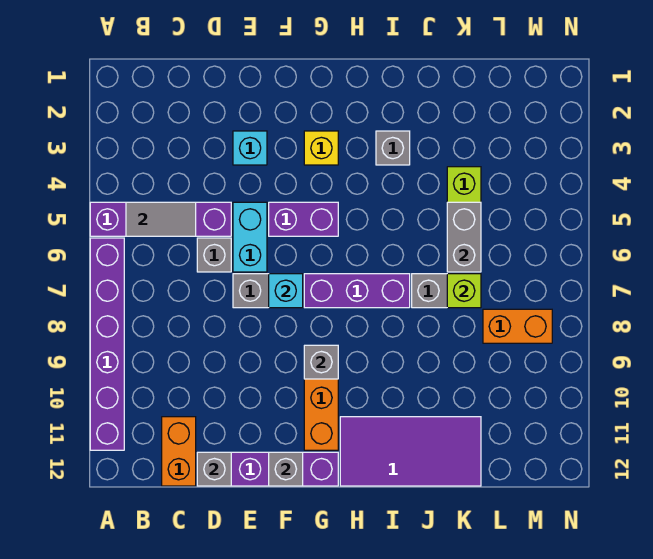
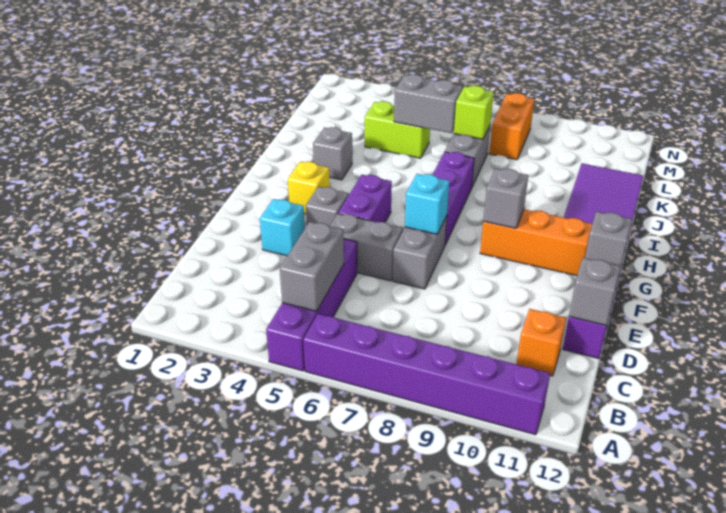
grey 1x2 tile [126,202,196,236] -> grey 1x2 brick [280,222,344,311]
orange 1x2 brick [162,417,196,486] -> orange 1x1 brick [516,309,566,376]
grey 1x1 brick [197,238,231,272] -> grey 1x1 brick moved to [306,187,348,226]
cyan 1x2 brick [233,202,267,272] -> grey 1x2 brick [330,214,403,281]

